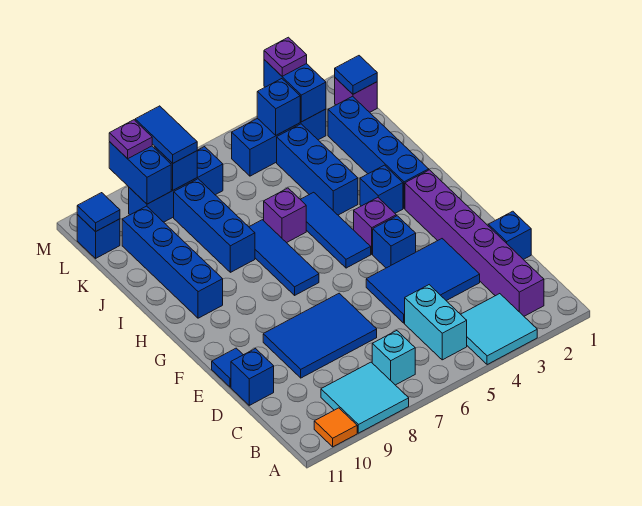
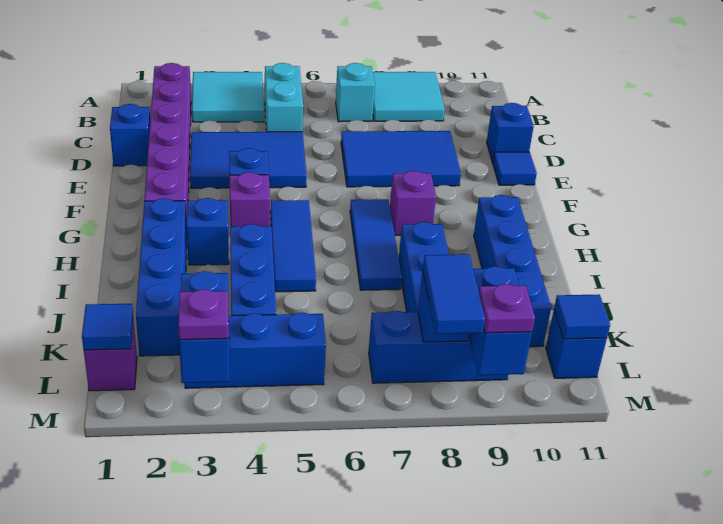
orange 1x1 tile [314,408,357,447] -> none
purple 1x1 brick [264,188,306,243] -> purple 1x1 brick moved to [390,171,436,235]
blue 1x1 brick [257,79,300,135] -> none

